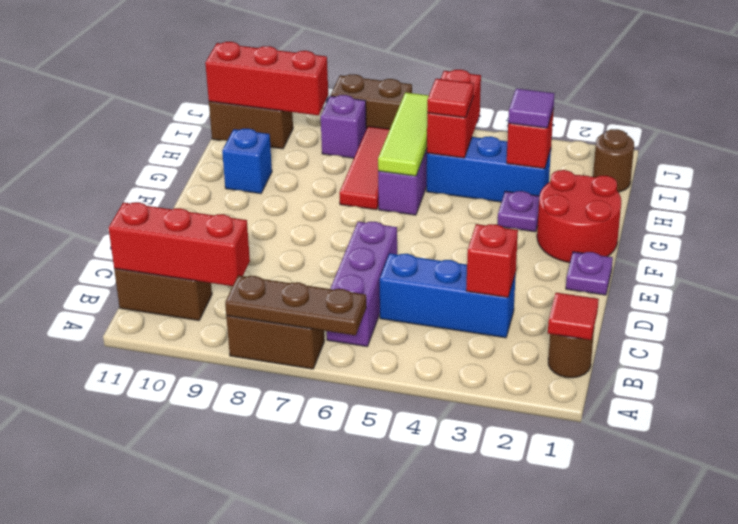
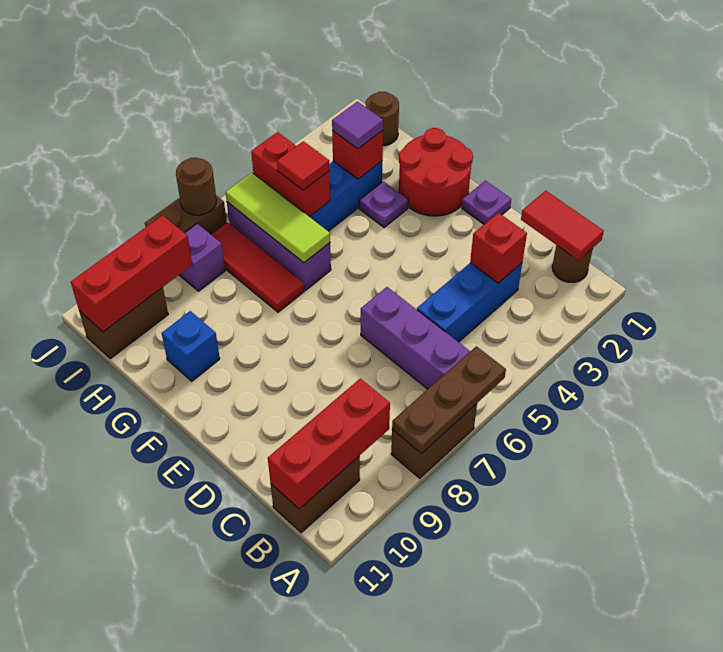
red 1x1 tile [548,293,599,340] -> red 1x2 tile [521,191,604,260]
none -> brown 1x1 round brick [176,158,217,215]

